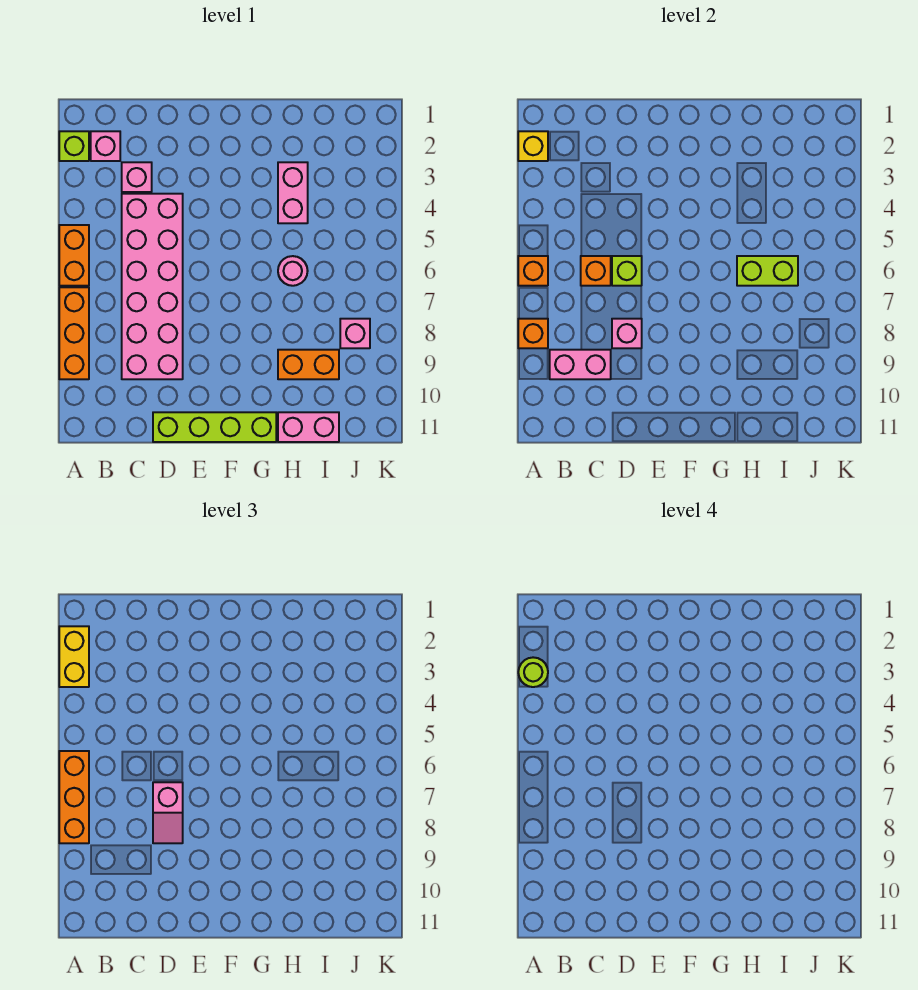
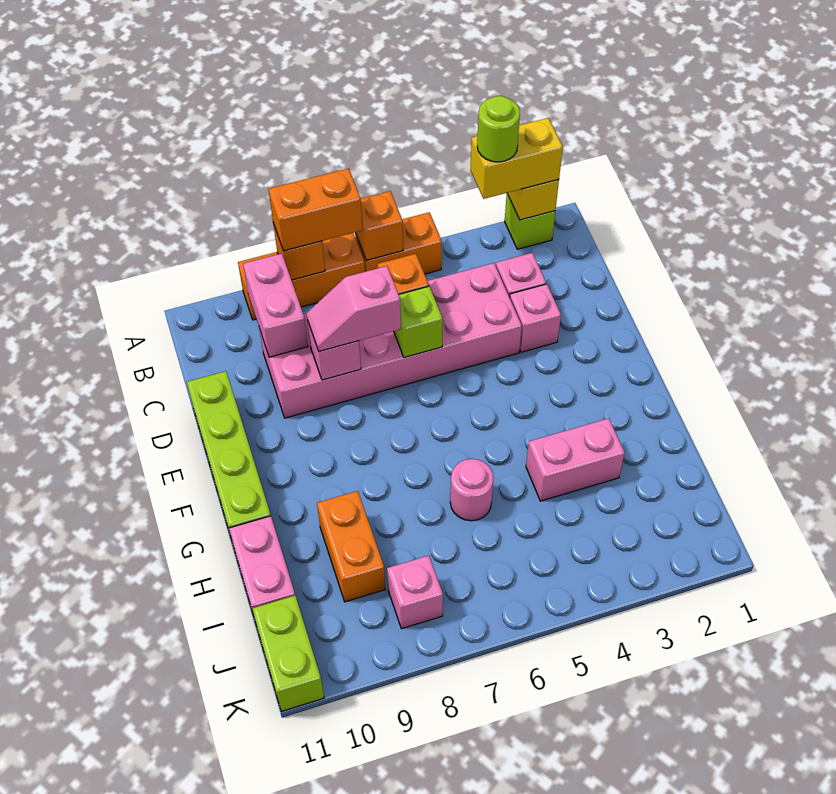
orange 1x3 brick [59,751,89,843] -> orange 1x2 brick [269,168,363,251]
pink 1x1 brick [91,131,120,161] -> pink 1x1 brick moved to [510,284,561,352]
lime 1x2 brick [737,256,798,286] -> lime 1x2 brick moved to [252,595,324,711]

